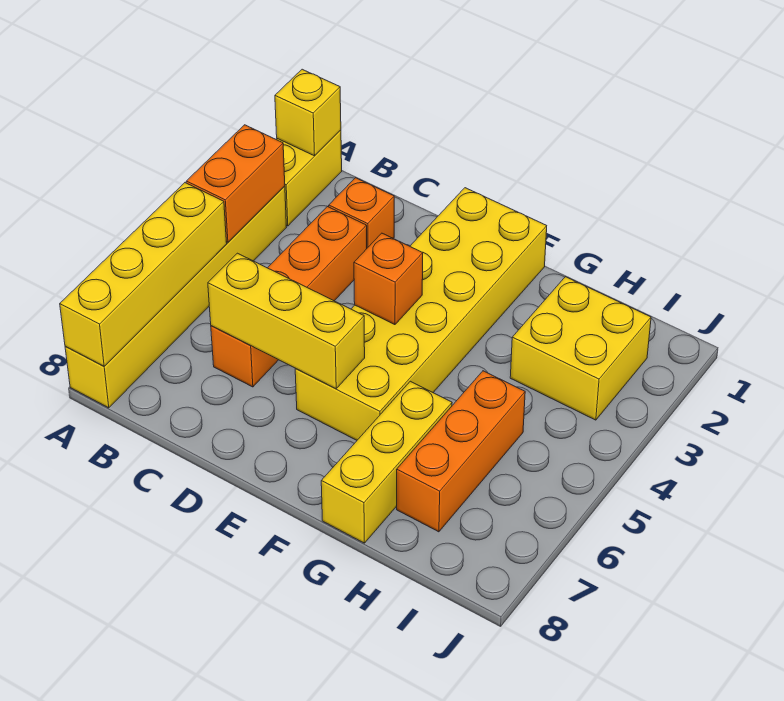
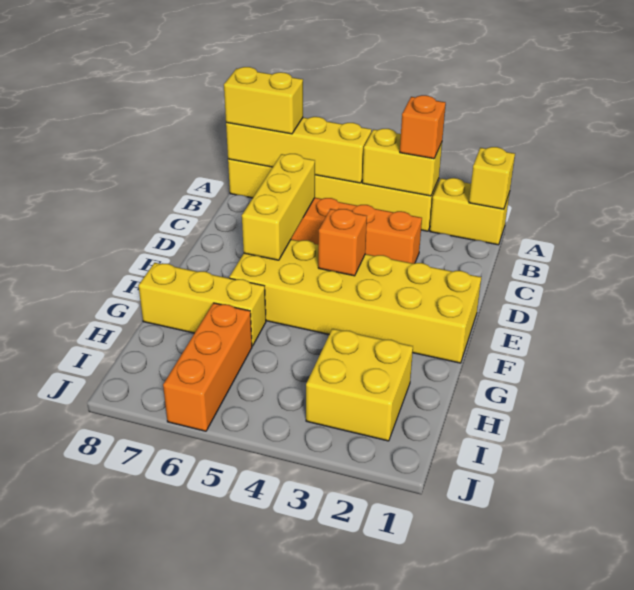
orange 1x2 brick [186,125,285,242] -> yellow 1x2 brick [362,129,442,196]
none -> yellow 1x2 brick [224,67,303,134]
orange 1x1 brick [329,178,394,248] -> orange 1x1 brick moved to [400,95,446,159]
orange 1x3 brick [397,371,525,532] -> orange 1x3 brick turned to [163,303,252,431]

